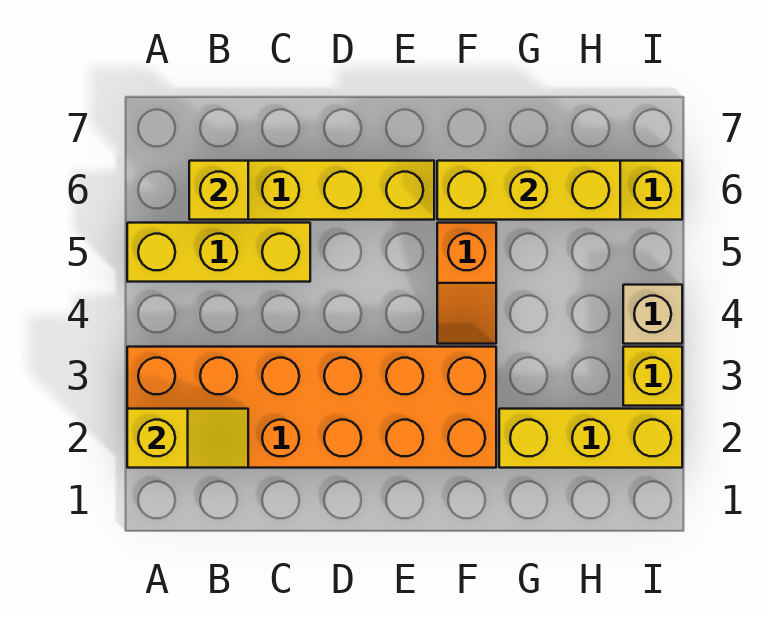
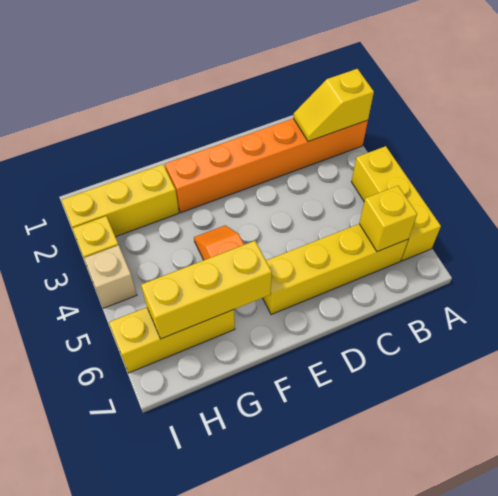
orange 2x6 brick [127,347,496,468] -> orange 1x6 brick [165,118,368,213]
yellow 1x3 brick [127,223,310,282] -> yellow 1x3 brick turned to [351,146,441,261]

